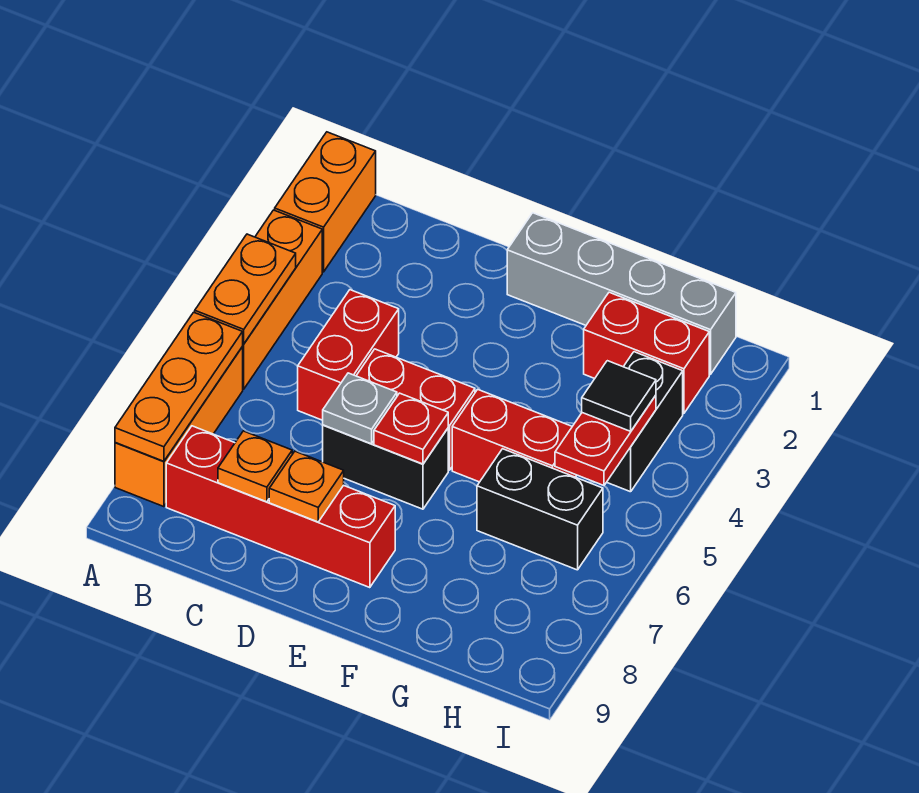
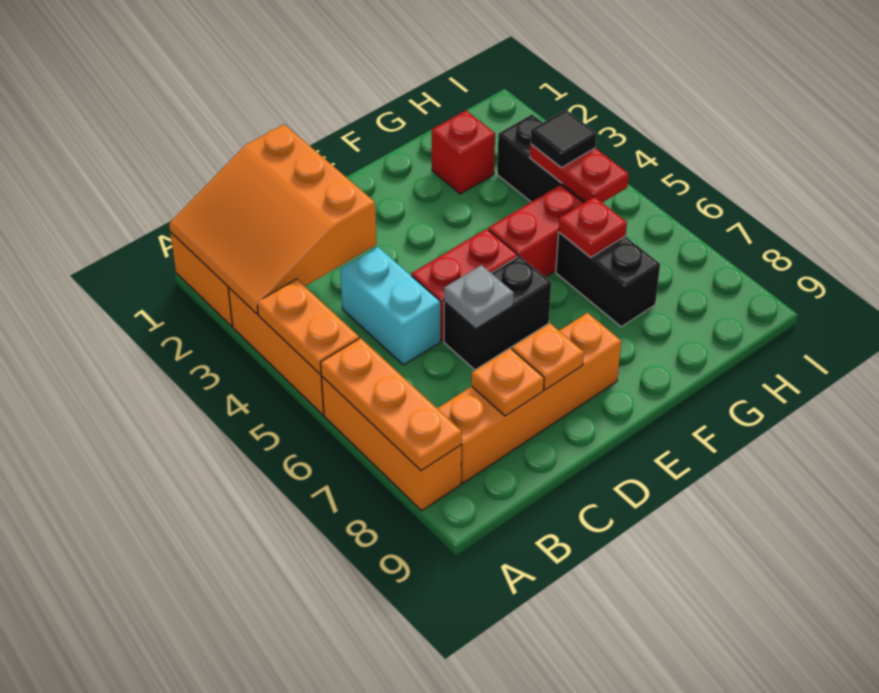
none -> orange 3x3 slope [169,124,376,314]
red 1x4 brick [166,426,395,588] -> orange 1x4 brick [437,313,621,483]
red 1x2 brick [298,290,399,420] -> cyan 1x2 brick [340,247,440,365]
grey 1x4 brick [507,213,736,374] -> none
red 1x1 plate [374,393,448,464] -> red 1x1 plate moved to [559,197,627,257]
red 1x2 brick [584,292,709,413] -> red 1x1 brick [432,111,495,194]
black 1x2 brick [477,449,603,570] -> black 1x2 brick turned to [556,232,660,327]

